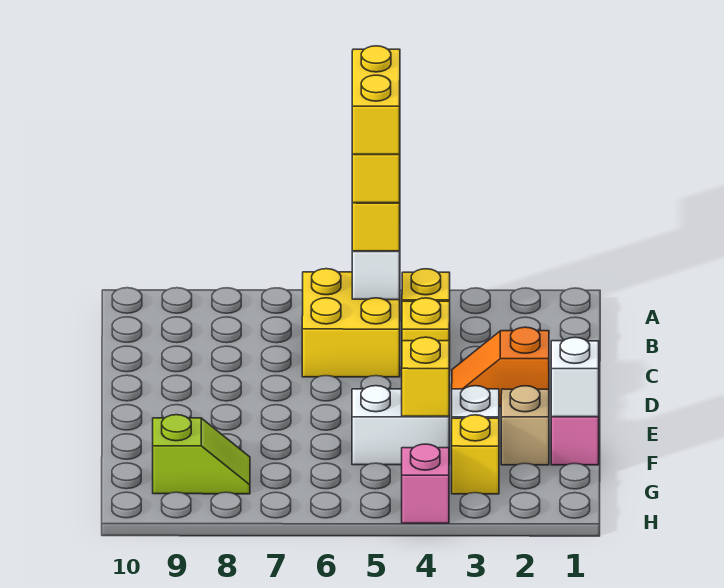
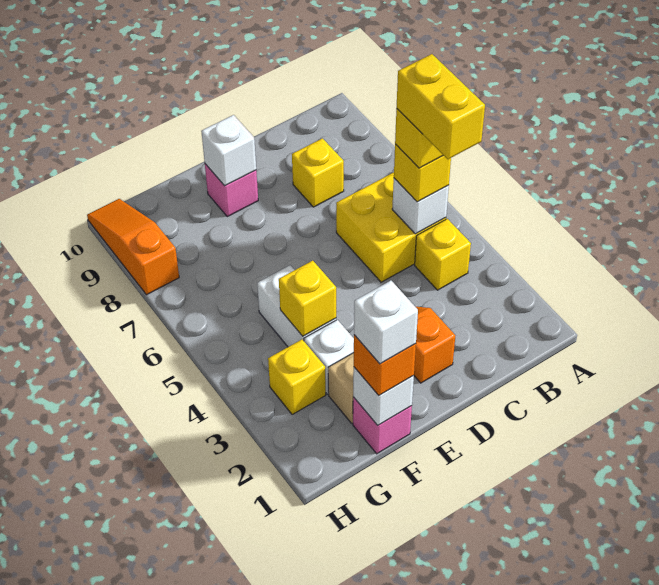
yellow 1x2 brick [352,46,400,154] -> yellow 1x2 brick turned to [397,54,485,159]
yellow 1x1 brick [402,298,450,371] -> yellow 1x1 brick moved to [292,138,344,207]
none -> white 1x1 brick [201,115,256,186]
none -> orange 1x1 brick [354,335,416,395]
none -> white 1x1 brick [354,281,418,364]
lime 1x2 slope [153,415,250,494] -> none
pink 1x1 brick [402,444,449,523] -> pink 1x1 brick moved to [205,164,258,217]
none -> orange 1x3 slope [87,199,179,295]

